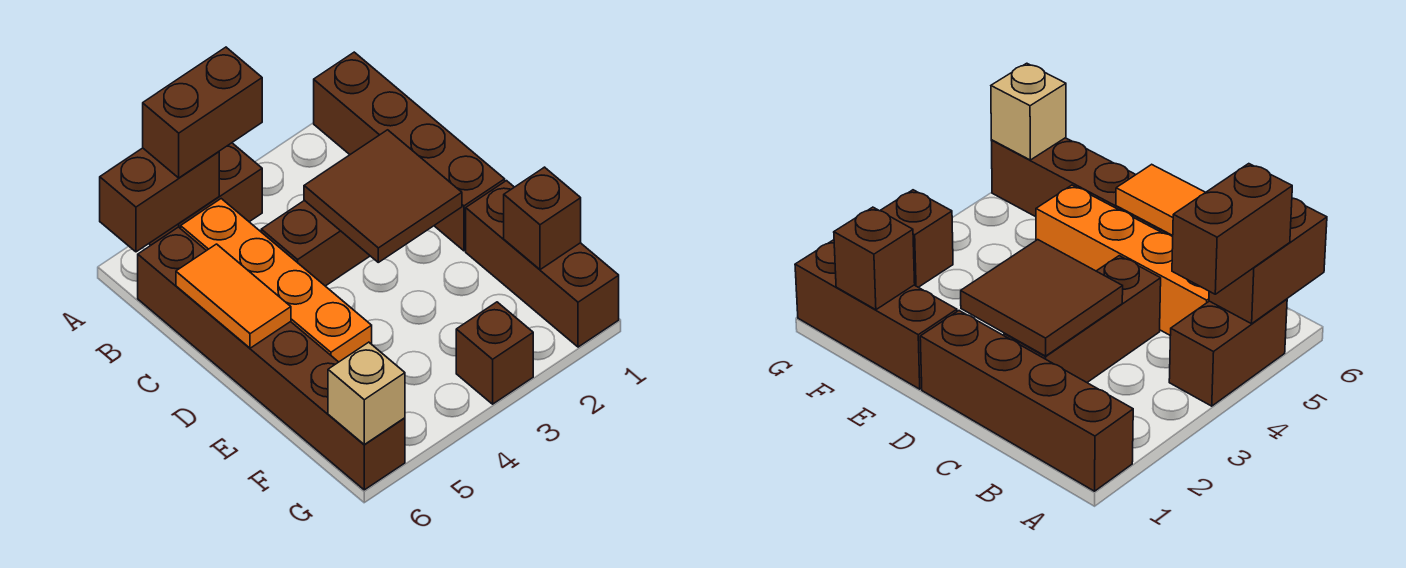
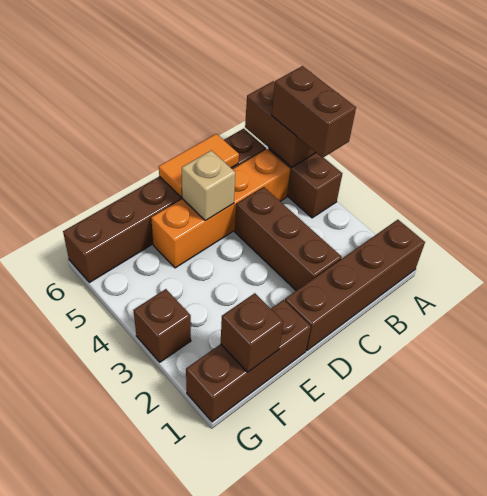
brown 2x2 tile [304,130,462,262] -> none
tan 1x1 brick [328,342,405,444] -> tan 1x1 brick moved to [182,150,235,221]

